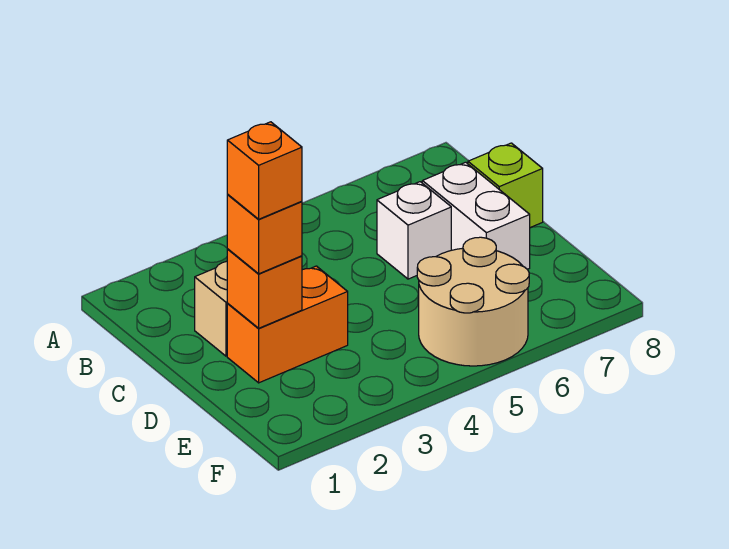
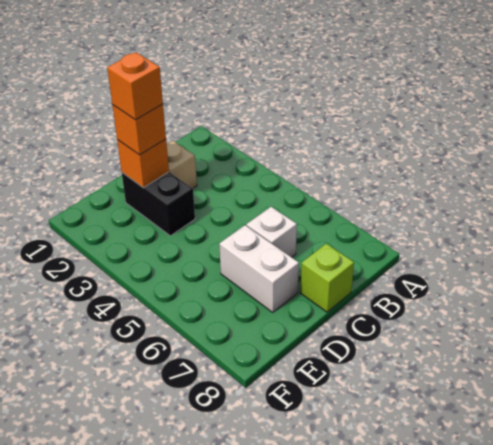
white 1x2 brick [422,162,530,269] -> white 1x2 brick turned to [219,225,299,312]
orange 1x2 brick [227,266,348,383] -> black 1x2 brick [122,172,195,236]
tan 2x2 round brick [417,237,529,366] -> none

